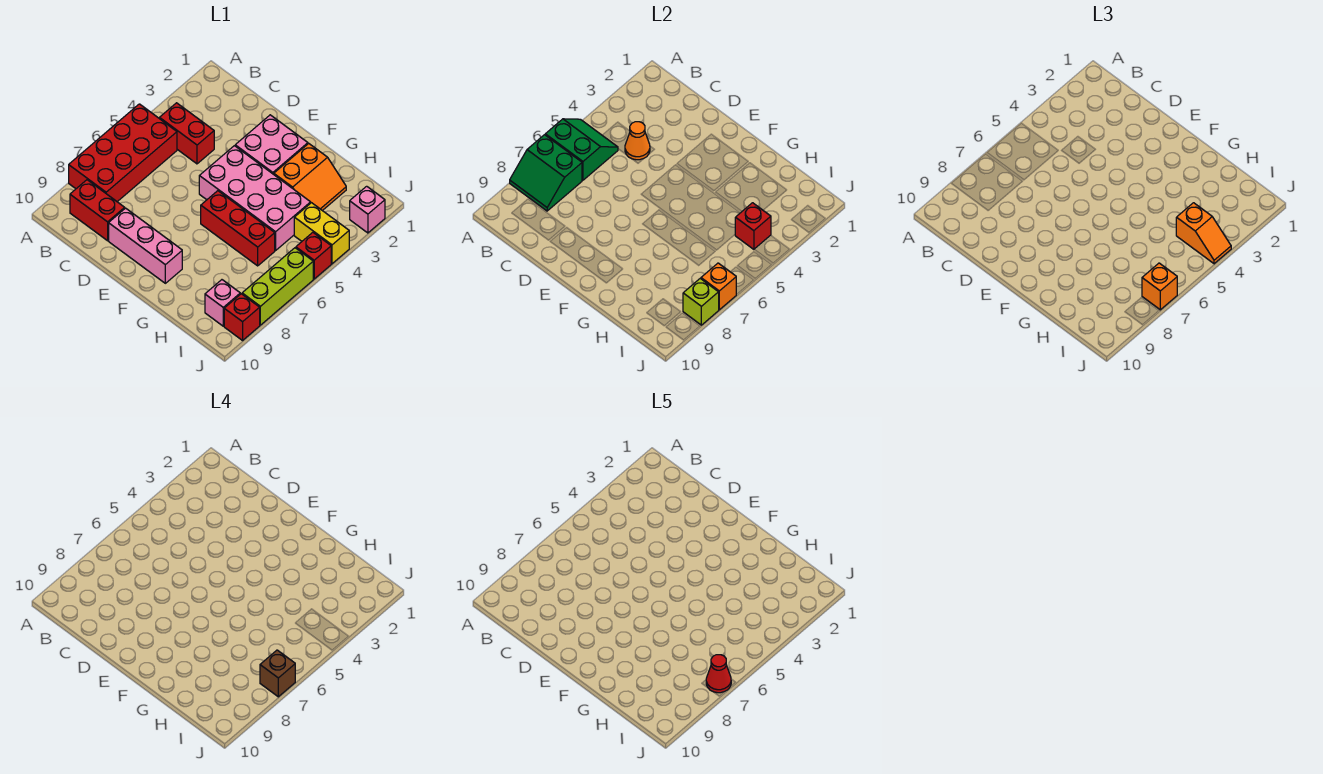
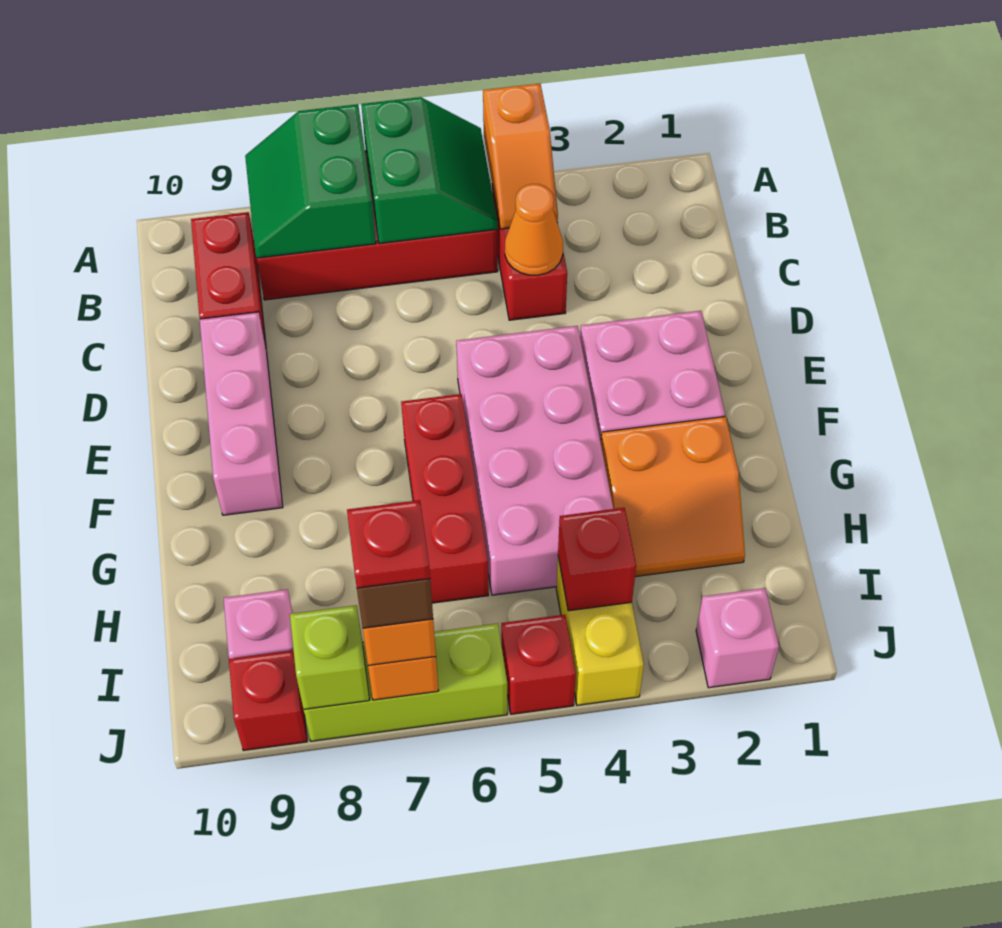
orange 1x2 slope [1176,203,1231,264] -> orange 1x2 slope moved to [483,84,558,229]
red 1x1 cone [706,655,731,693] -> red 1x1 plate [347,500,430,588]

